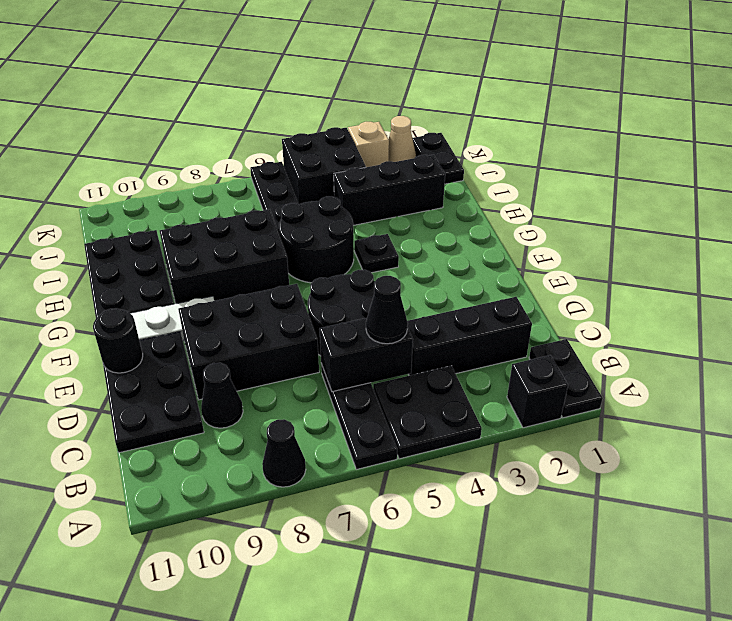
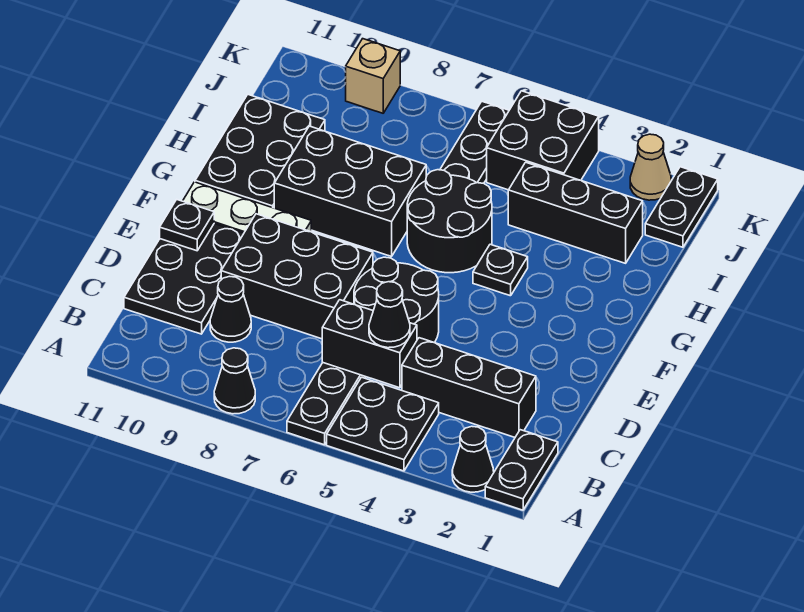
black 1x1 brick [507,355,568,428] -> black 1x1 cone [452,426,494,492]
black 1x1 round brick [93,308,143,373] -> black 1x1 plate [160,200,214,251]
tan 1x1 brick [348,122,389,167] -> tan 1x1 brick moved to [346,39,400,113]

